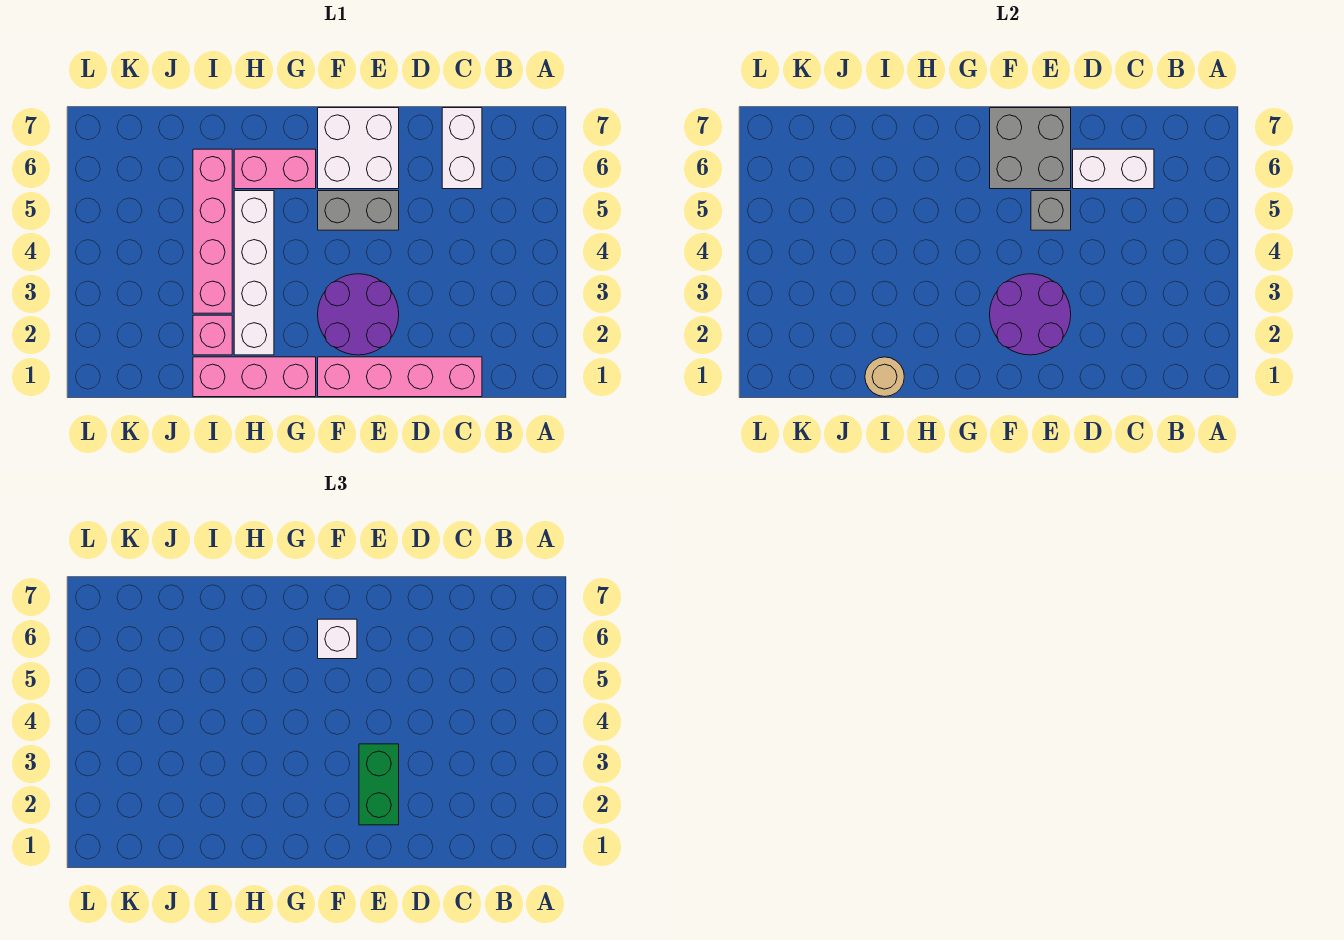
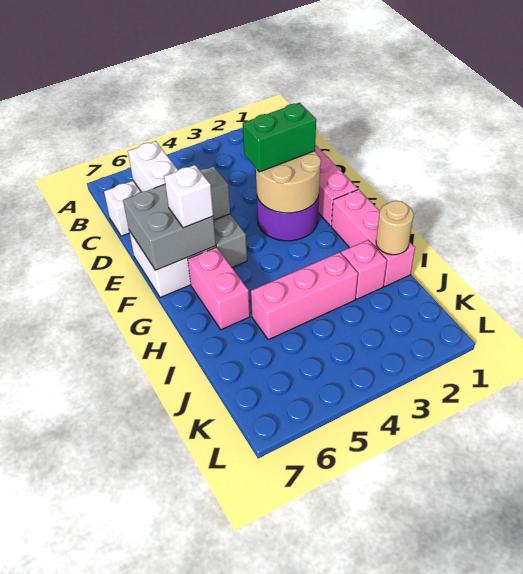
purple 2x2 round brick [990,274,1071,355] -> tan 2x2 round brick [256,151,321,213]
white 1x4 brick [234,191,274,355] -> none
pink 1x4 brick [193,149,232,313] -> pink 1x3 brick [251,252,358,340]

